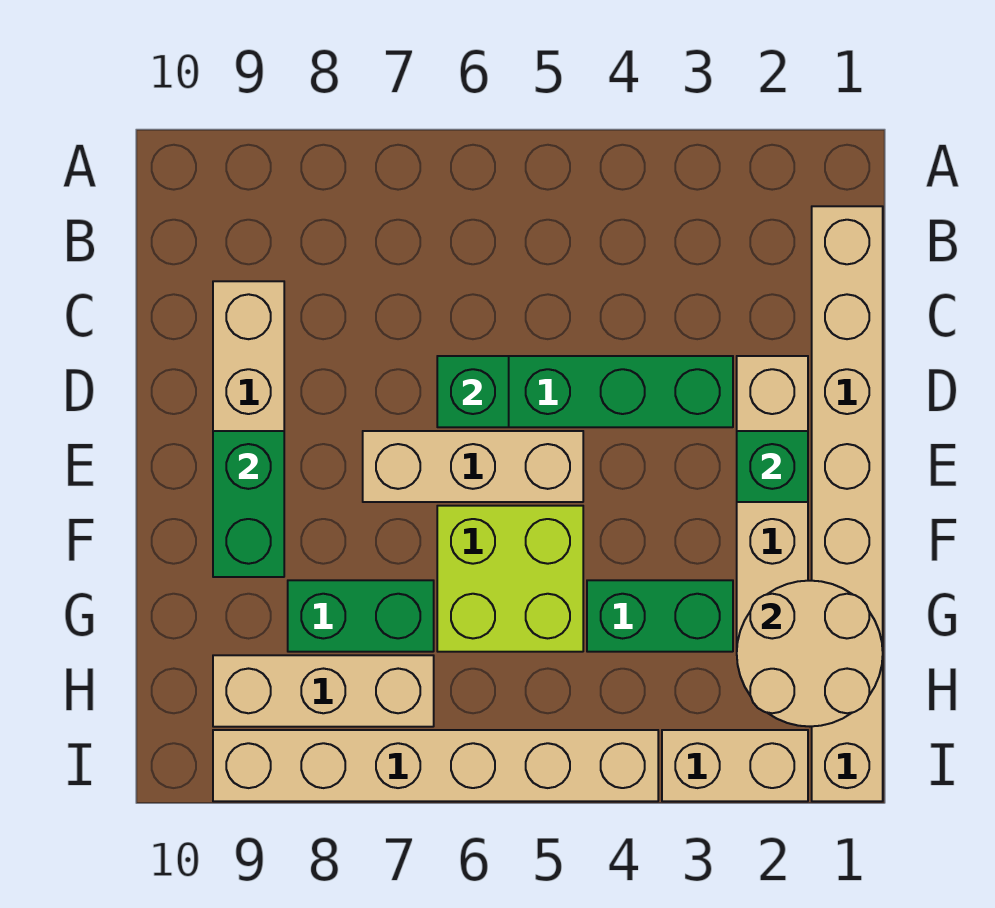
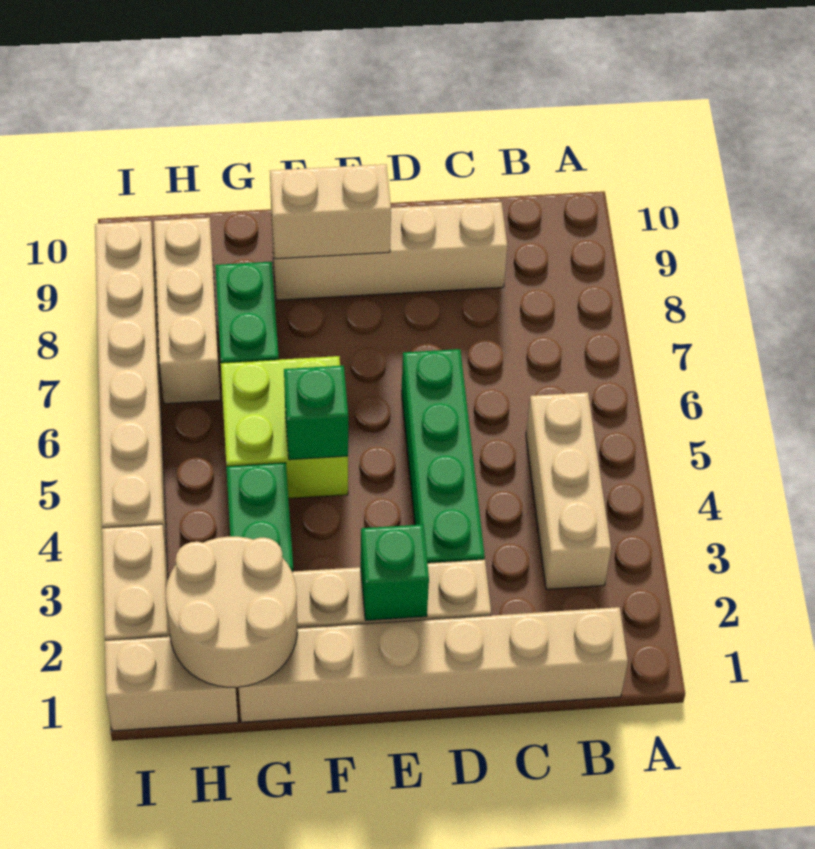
green 1x1 brick [437,356,509,427] -> green 1x1 brick moved to [284,365,348,460]
tan 1x3 brick [363,431,583,502] -> tan 1x3 brick moved to [526,392,611,589]
green 1x2 brick [213,431,284,577] -> tan 1x2 brick [270,164,391,259]

